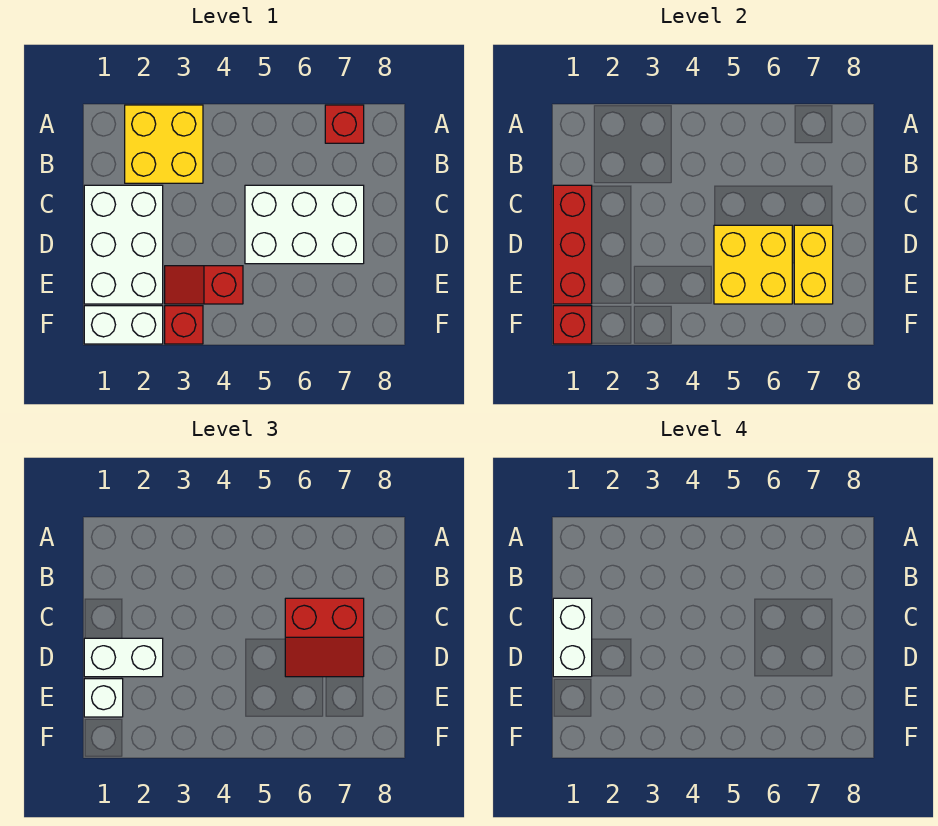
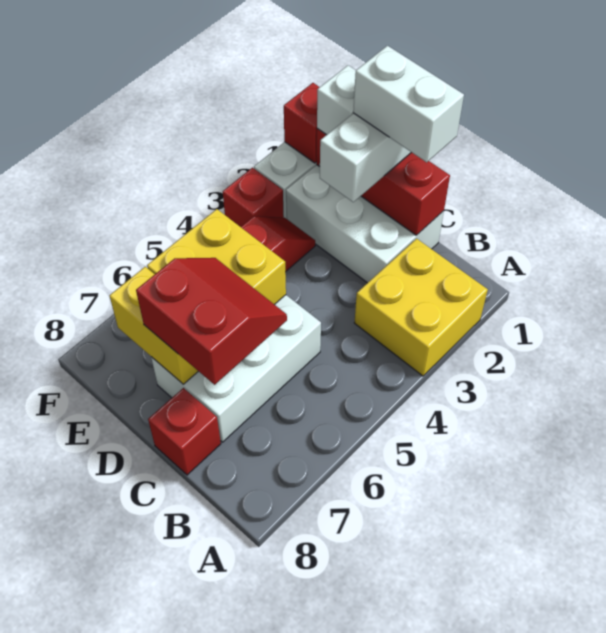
red 1x1 brick [325,105,364,143] -> red 1x1 brick moved to [148,388,221,475]
red 2x2 slope [285,598,364,677] -> red 2x2 slope turned to [136,258,287,385]

